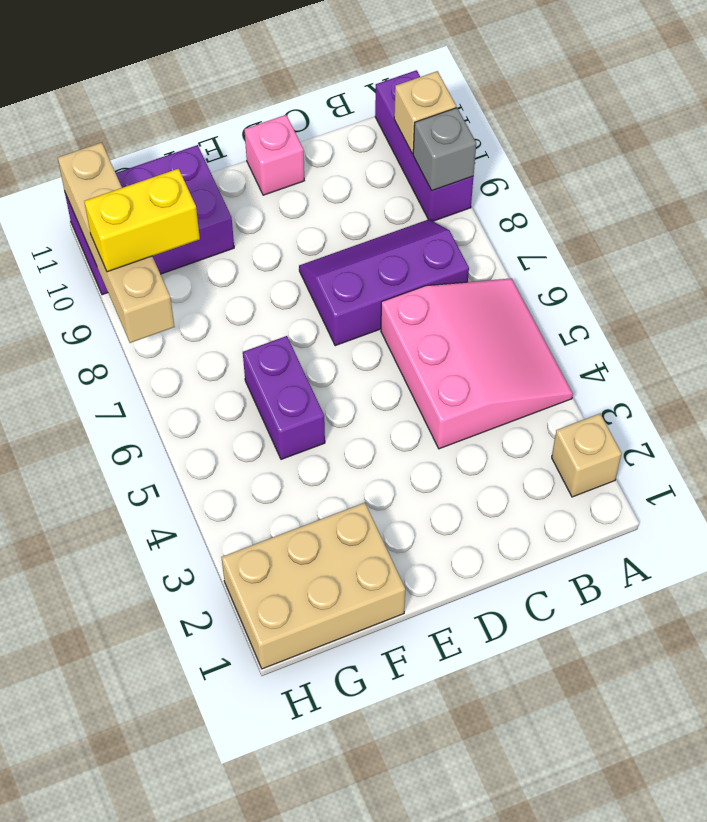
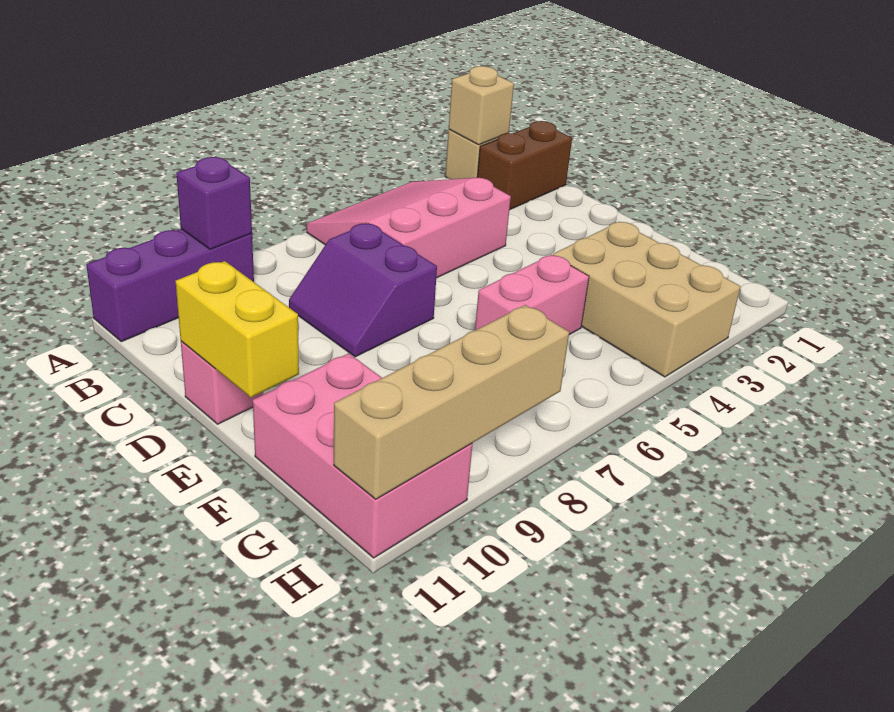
grey 1x1 brick [413,108,476,191] -> purple 1x1 brick [176,157,252,249]
tan 1x1 brick [394,71,456,154] -> tan 1x1 brick moved to [449,66,514,145]
none -> brown 1x2 brick [477,121,572,210]
purple 2x3 slope [299,219,469,346] -> purple 2x2 slope [289,223,437,357]
tan 2x3 brick [221,503,405,669] -> tan 2x3 brick moved to [553,222,741,377]
purple 1x2 brick [243,336,325,459] -> pink 1x2 brick [475,255,589,335]
purple 2x3 brick [65,145,234,295] -> pink 2x3 brick [253,353,472,558]
yellow 1x2 brick [84,169,200,272] -> yellow 1x2 brick moved to [175,261,299,397]

